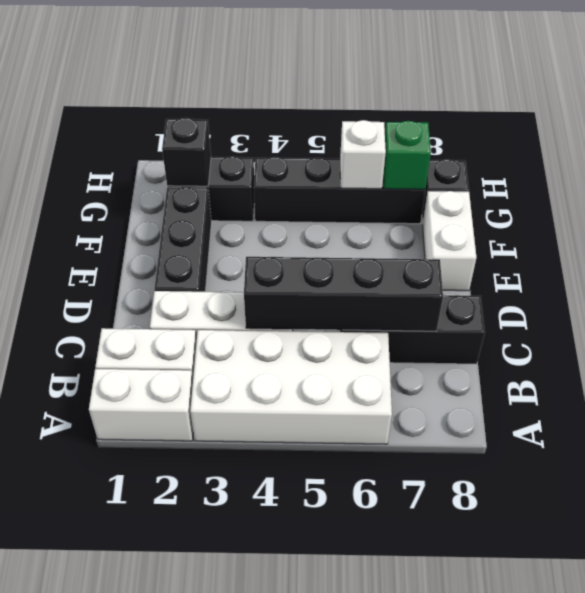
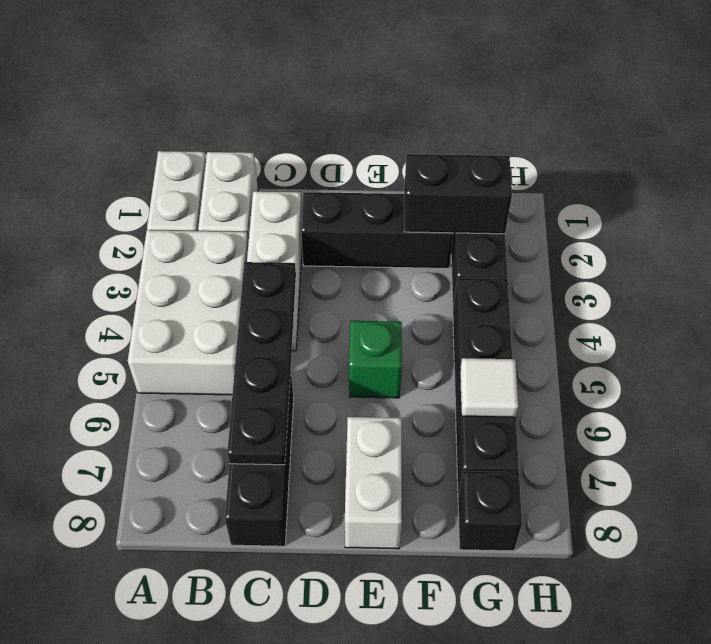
white 2x4 brick [190,330,392,444] -> white 2x3 brick [128,230,248,395]
black 1x4 brick [244,257,443,331] -> black 1x4 plate [227,262,296,465]
white 1x2 brick [423,191,476,291] -> white 1x2 brick turned to [345,417,402,549]
black 1x1 brick [162,118,211,186] -> black 1x2 brick [404,154,512,234]
white 1x1 brick [340,120,386,189] -> white 1x1 tile [460,358,518,417]
green 1x1 brick [383,121,431,189] -> green 1x1 brick moved to [349,321,402,398]

